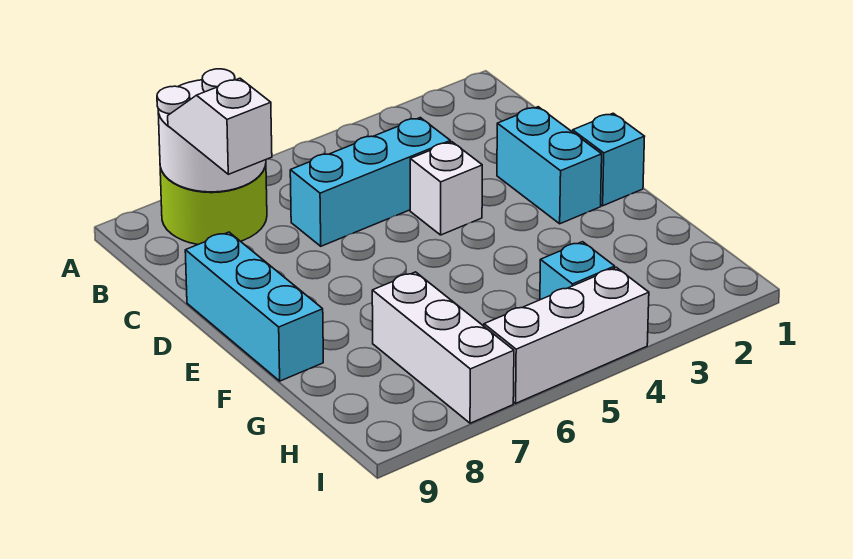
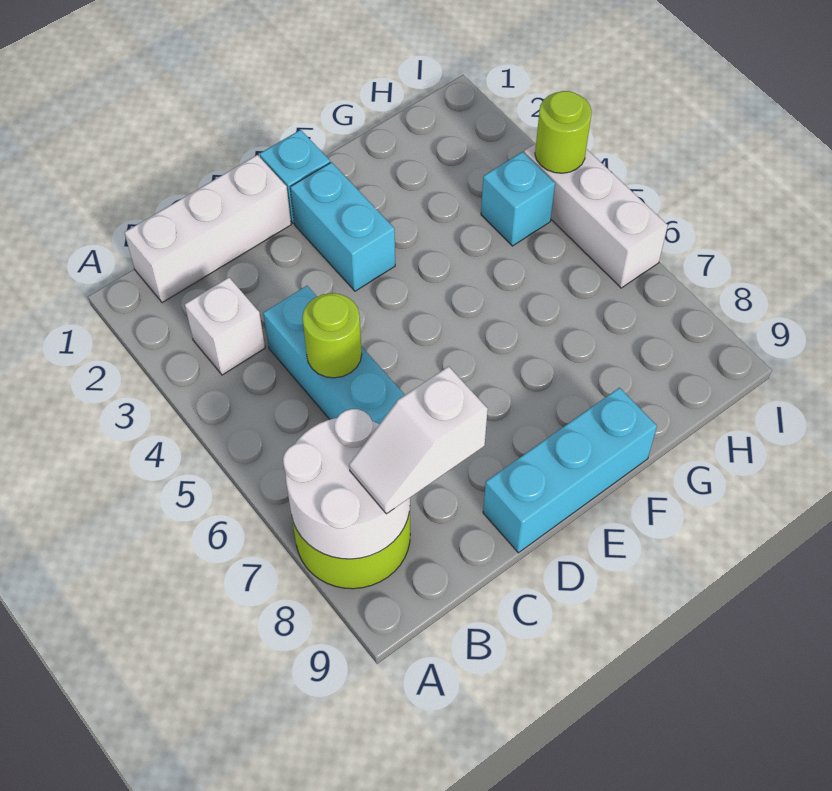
none -> lime 1x1 round brick [302,293,362,378]
cyan 1x2 brick [497,107,602,224] -> cyan 1x2 brick turned to [290,162,395,291]
white 1x1 brick [410,142,482,235] -> white 1x1 brick moved to [185,278,265,375]
white 1x3 brick [372,272,514,423] -> white 1x3 brick moved to [124,155,291,303]
none -> lime 1x1 round brick [535,91,592,173]

